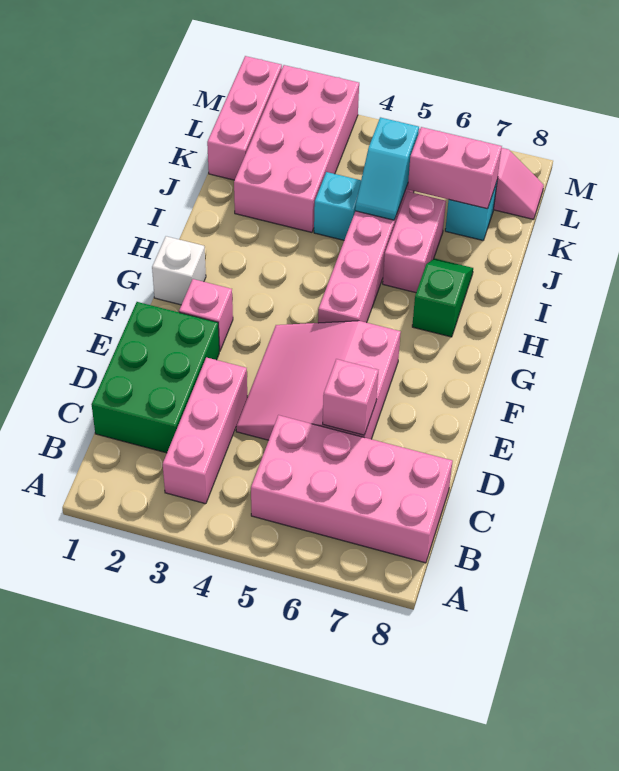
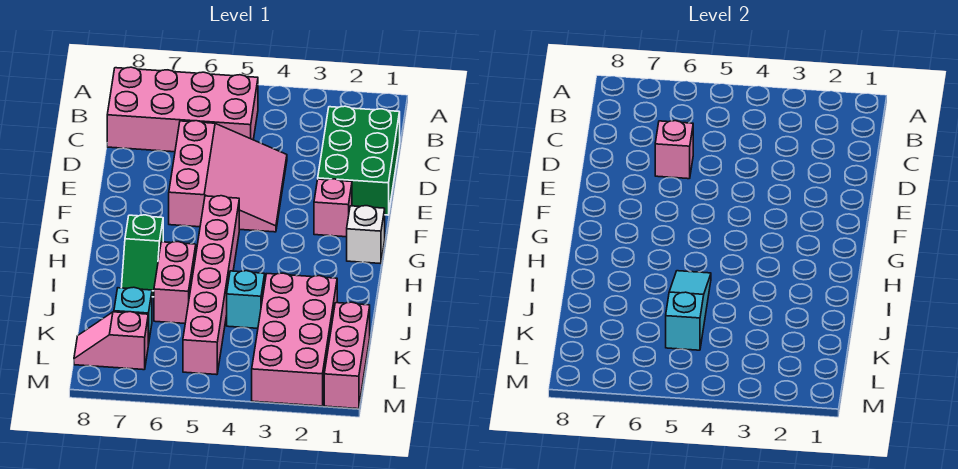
pink 1x3 brick [163,357,247,504] -> none
cyan 1x2 slope [355,117,419,220] -> cyan 1x3 slope [666,271,711,350]
pink 1x2 brick [408,127,502,209] -> none

